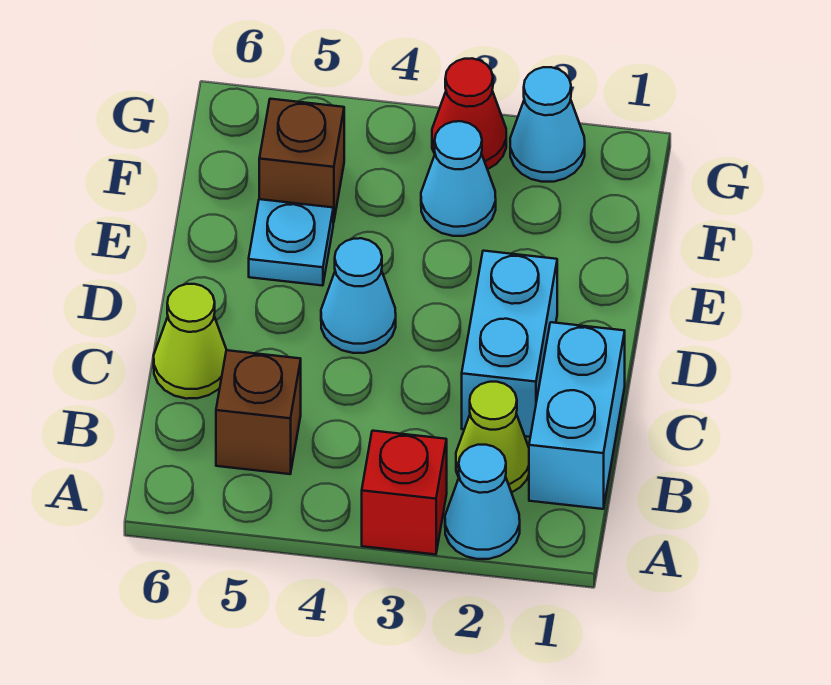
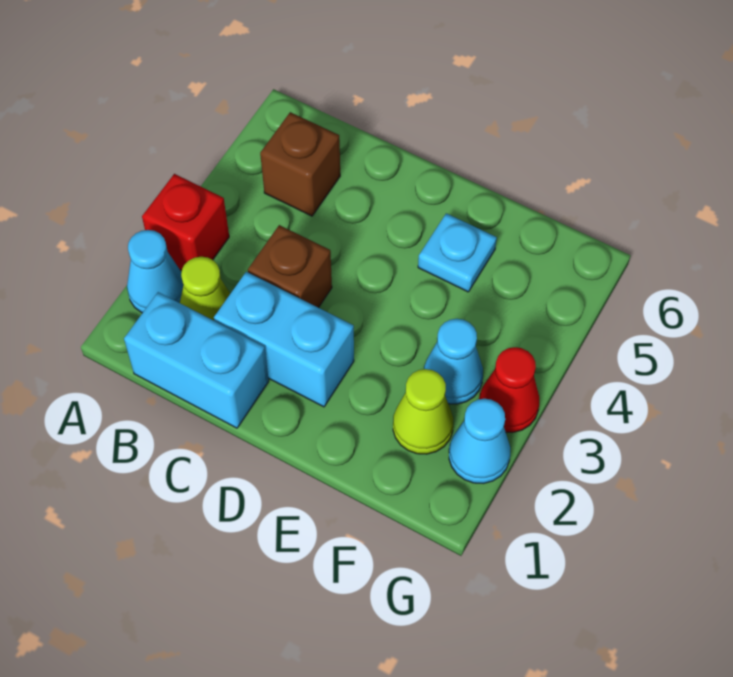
lime 1x1 cone [154,284,226,399] -> lime 1x1 cone moved to [393,369,453,454]
cyan 1x1 cone [321,238,396,353] -> none
brown 1x1 brick [259,99,344,223] -> brown 1x1 brick moved to [248,225,332,308]

